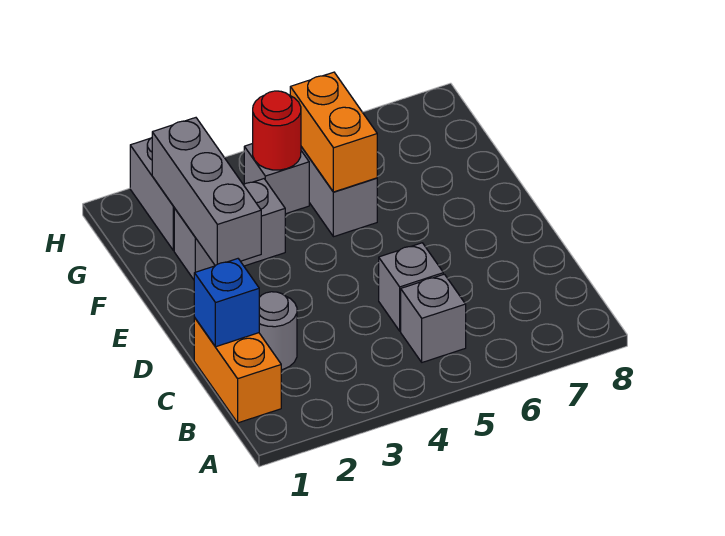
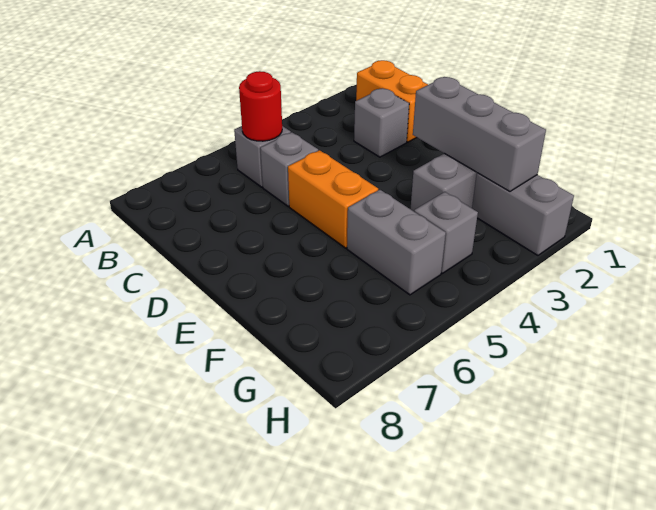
blue 1x1 brick [194,259,259,347] -> none
grey 1x1 round brick [259,292,297,370] -> grey 1x1 brick [354,88,409,157]
orange 1x2 brick [290,72,377,192] -> orange 1x2 brick moved to [288,150,378,248]
red 1x1 round brick [253,91,301,170] -> red 1x1 round brick moved to [239,71,282,141]

